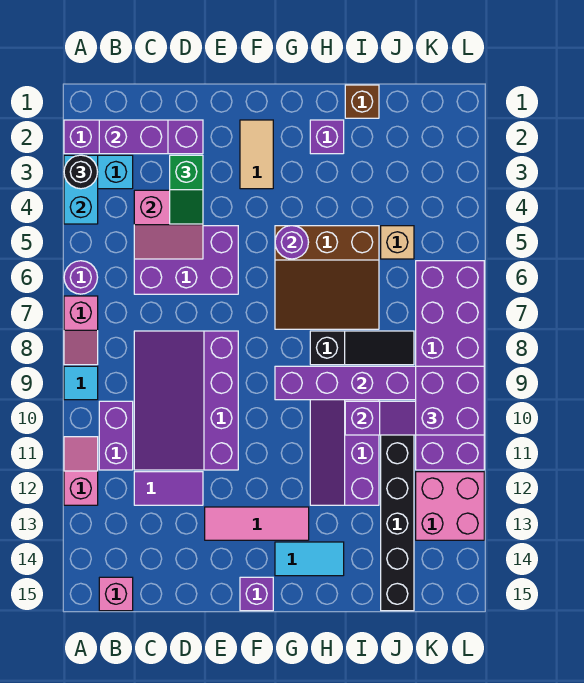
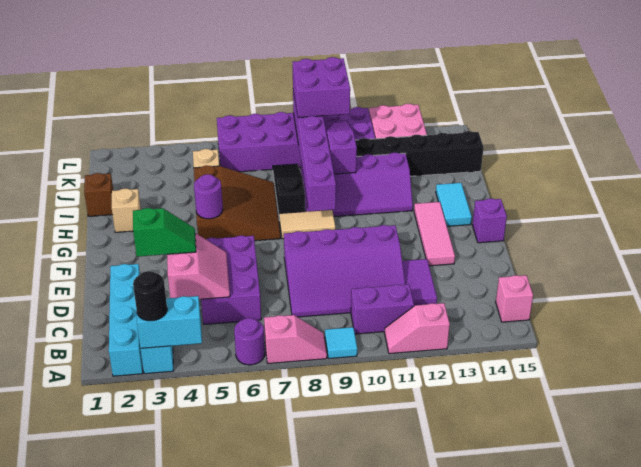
purple 1x4 brick [64,120,203,154] -> cyan 1x4 brick [109,264,143,376]
purple 1x2 brick [99,120,168,154] -> none
tan 1x2 tile [240,120,273,189] -> tan 1x2 tile moved to [279,210,335,239]
purple 1x1 brick [310,120,344,154] -> tan 1x1 brick [112,188,141,232]

